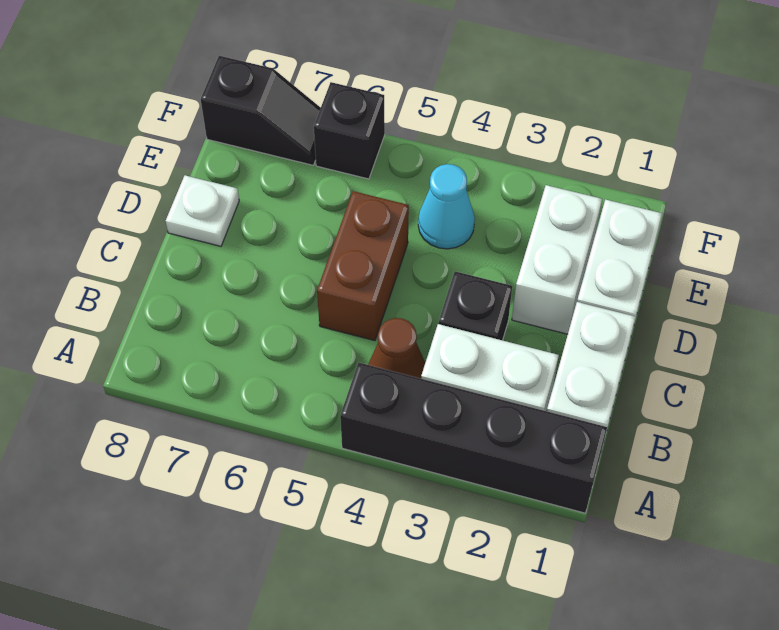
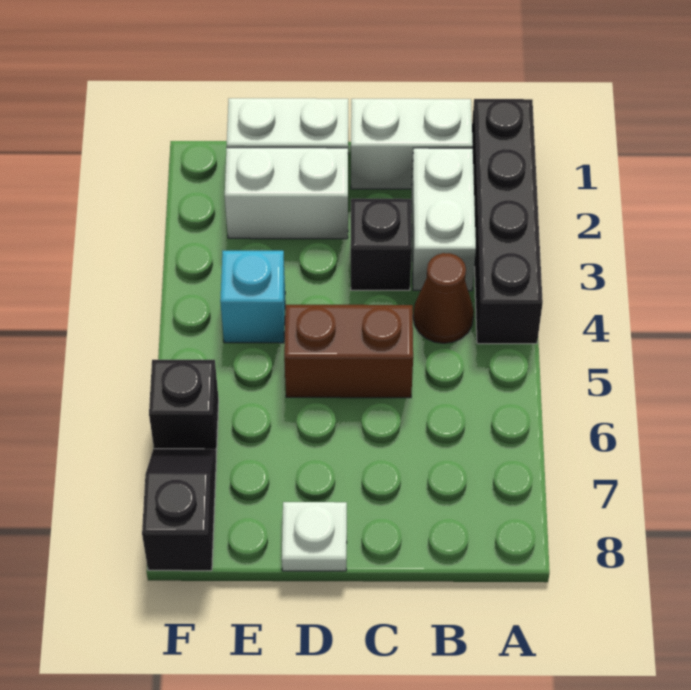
cyan 1x1 cone [418,164,475,249] -> cyan 1x1 brick [220,251,285,343]

